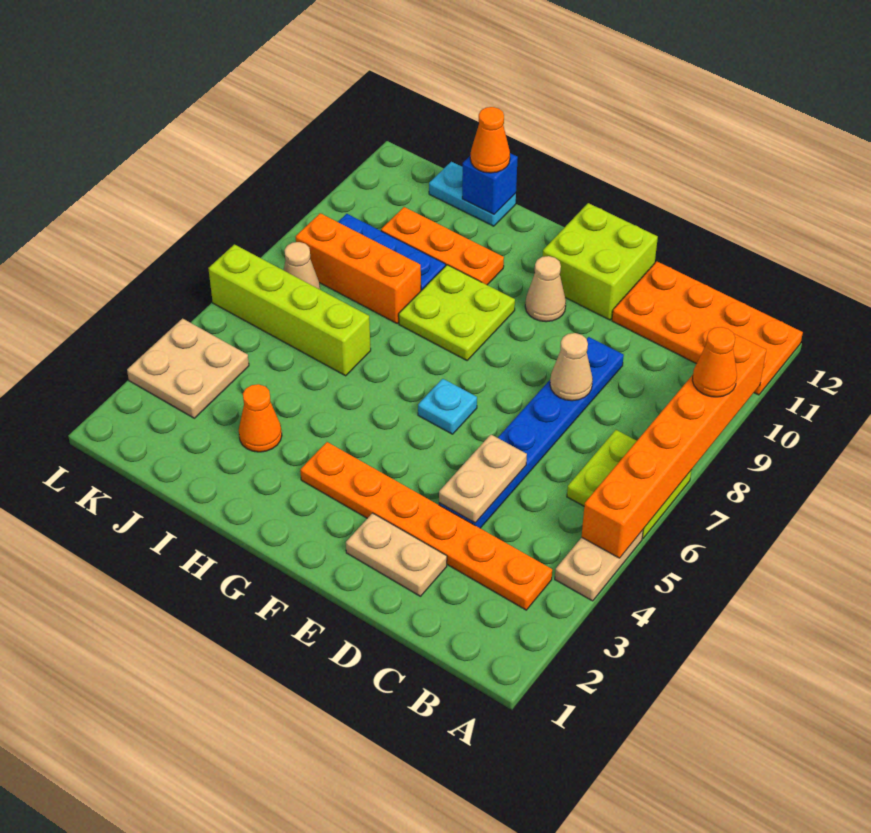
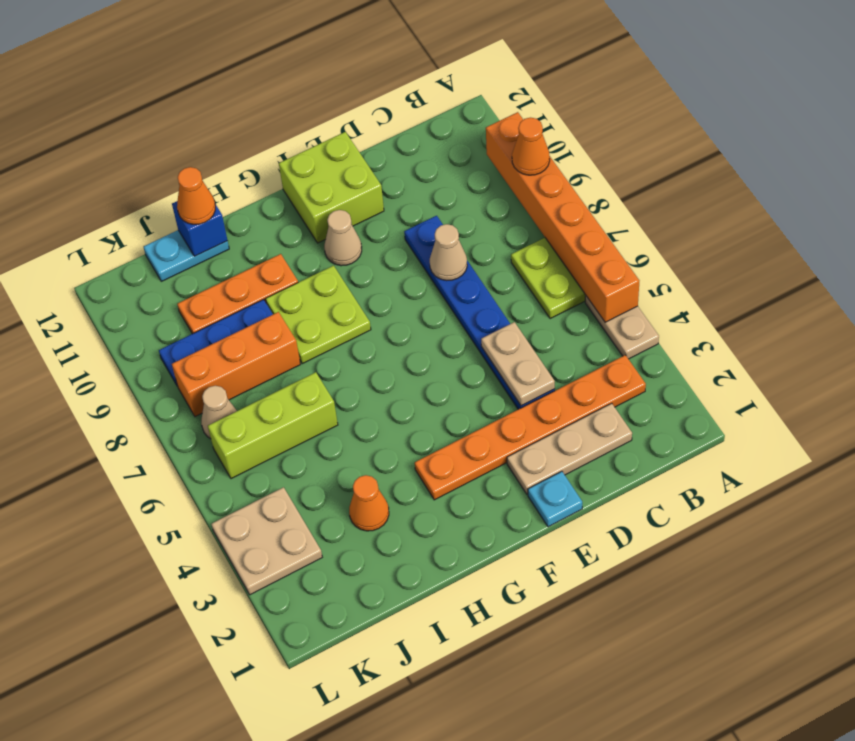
orange 2x4 plate [612,262,803,395] -> none
tan 1x2 plate [346,513,447,596] -> tan 1x3 plate [507,403,632,494]
cyan 1x1 plate [418,379,477,434] -> cyan 1x1 plate moved to [528,471,582,527]
lime 1x4 brick [208,244,371,376] -> lime 1x3 brick [208,372,338,479]

